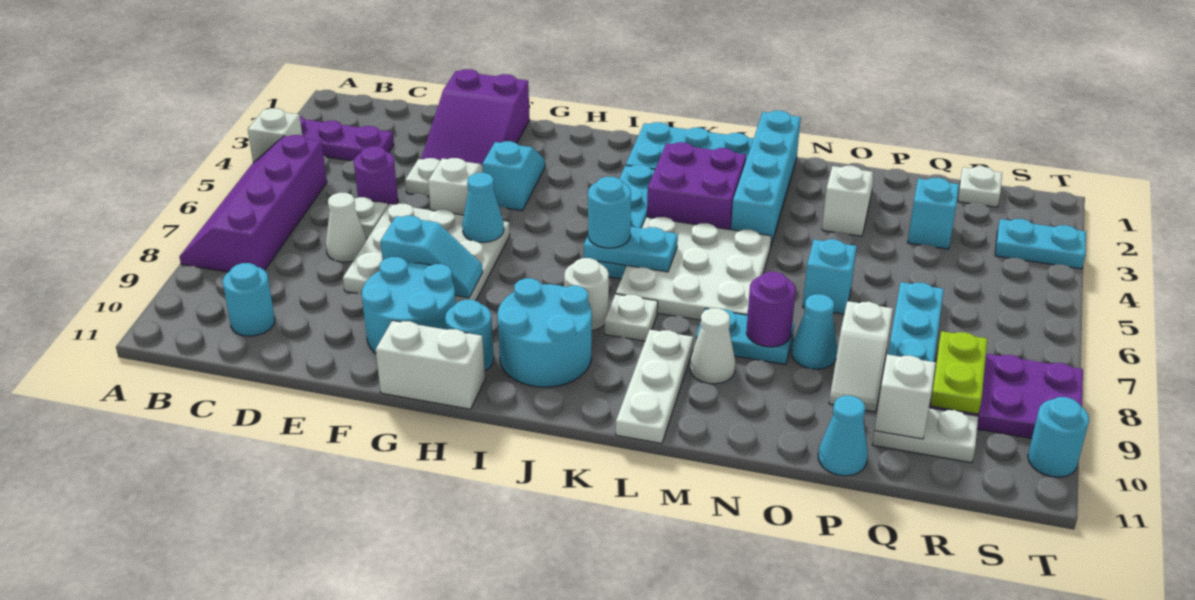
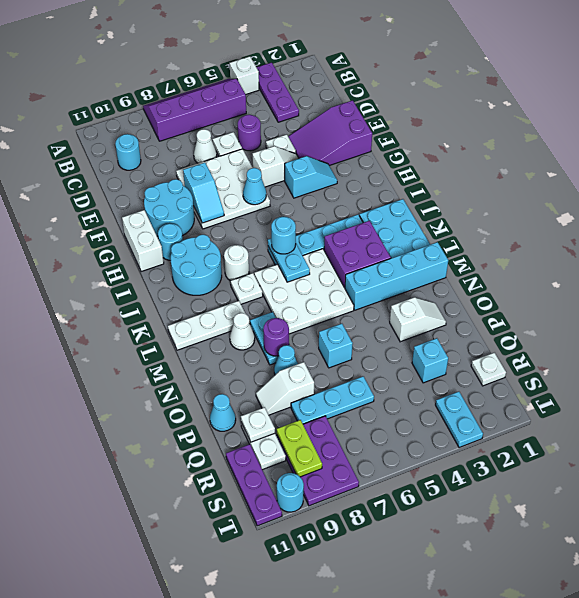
white 1x1 brick [875,354,936,439] -> white 1x1 plate [241,407,275,442]
lime 1x2 plate [930,331,987,414] -> lime 1x2 plate turned to [277,420,322,477]
none -> purple 1x3 plate [226,444,282,526]

